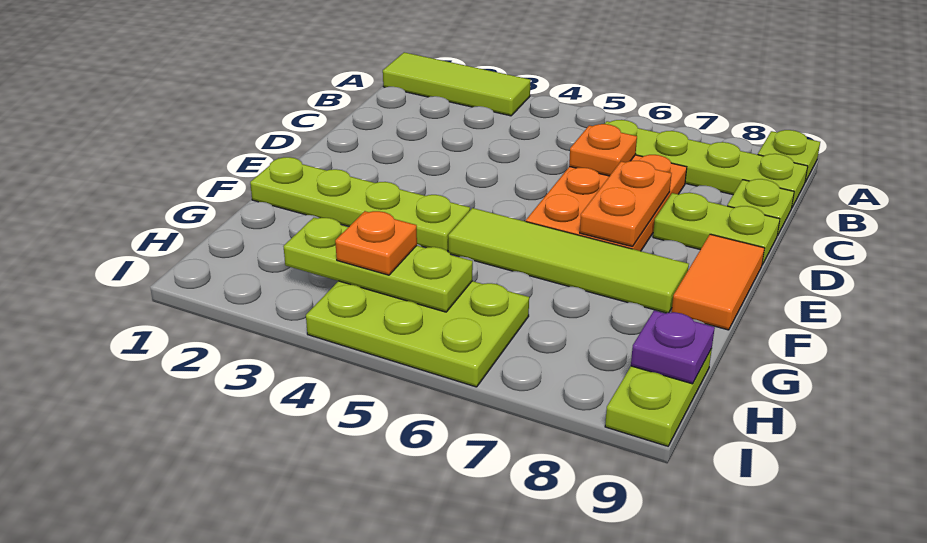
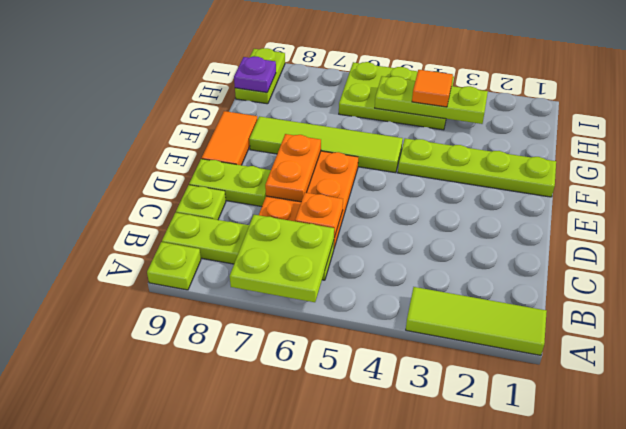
none -> lime 2x2 plate [230,215,334,302]
orange 1x1 plate [335,211,417,275] -> orange 1x1 tile [412,70,453,107]

